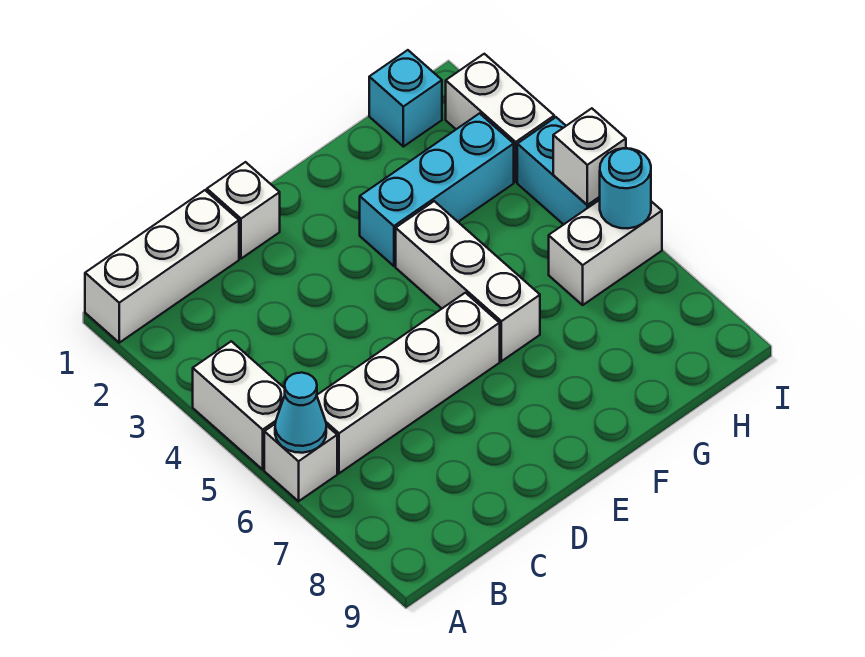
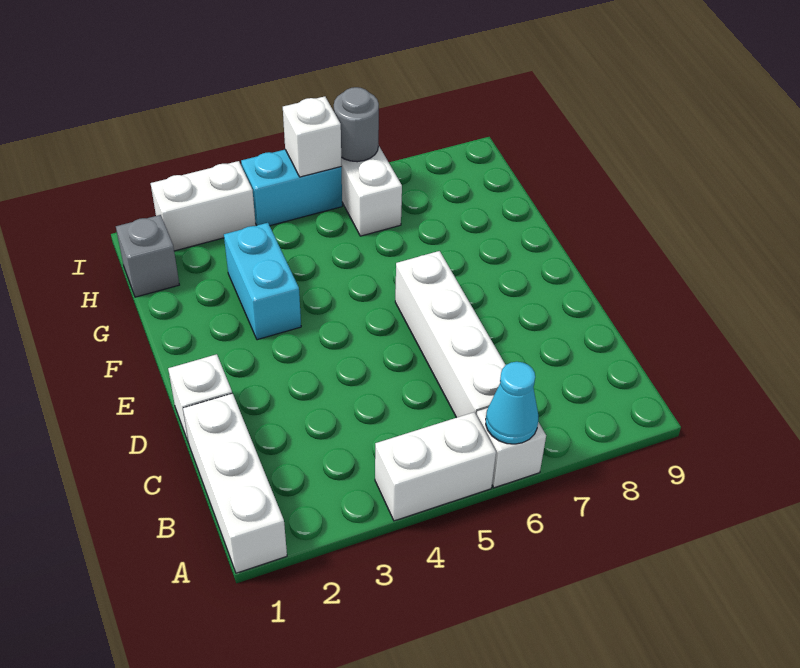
cyan 1x3 brick [360,113,514,266] -> cyan 1x2 brick [224,223,301,340]
white 1x3 brick [396,201,540,361] -> none
cyan 1x1 brick [369,50,442,147] -> grey 1x1 brick [116,215,179,297]
cyan 1x1 round brick [600,148,651,228] -> grey 1x1 round brick [334,87,379,162]

